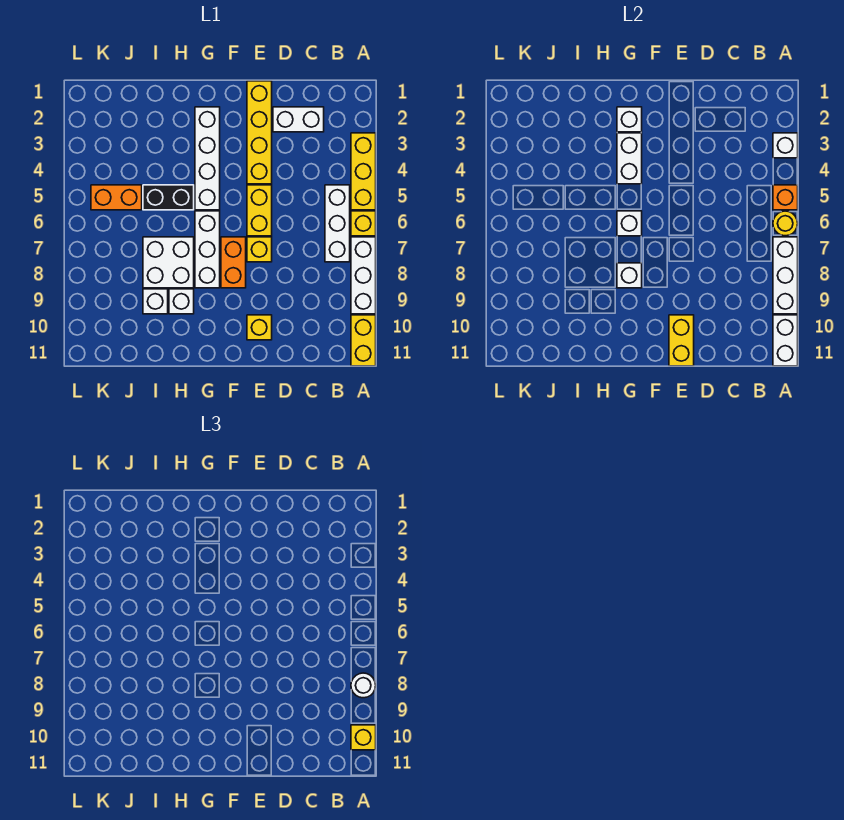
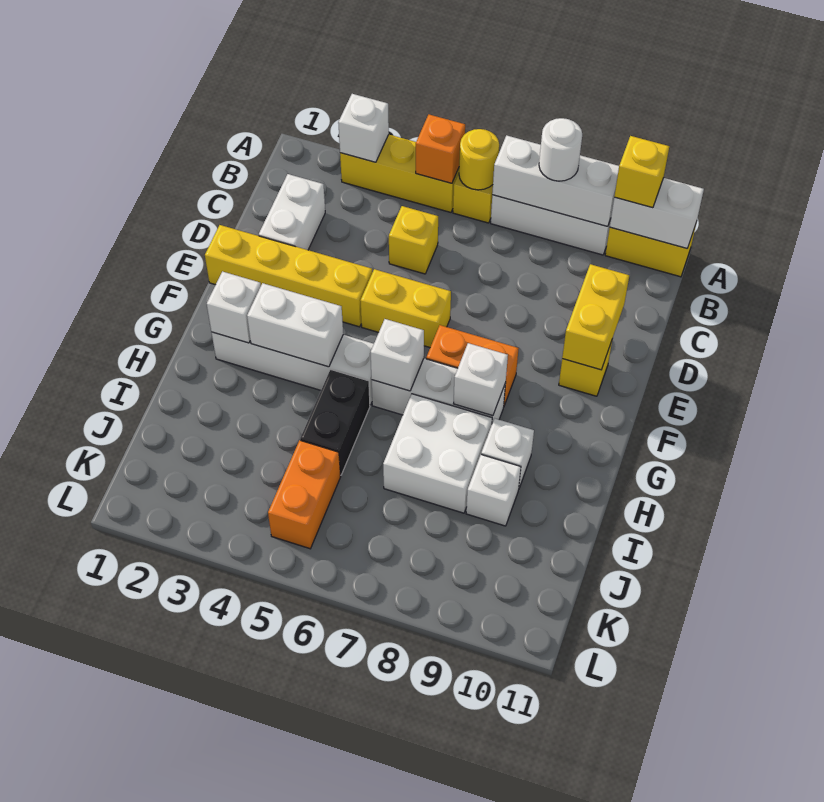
white 1x3 brick [325,185,350,262] -> none
yellow 1x1 brick [247,237,272,262] -> yellow 1x1 brick moved to [389,206,438,274]
yellow 1x2 brick [669,315,694,366] -> yellow 1x2 brick turned to [562,264,629,370]

